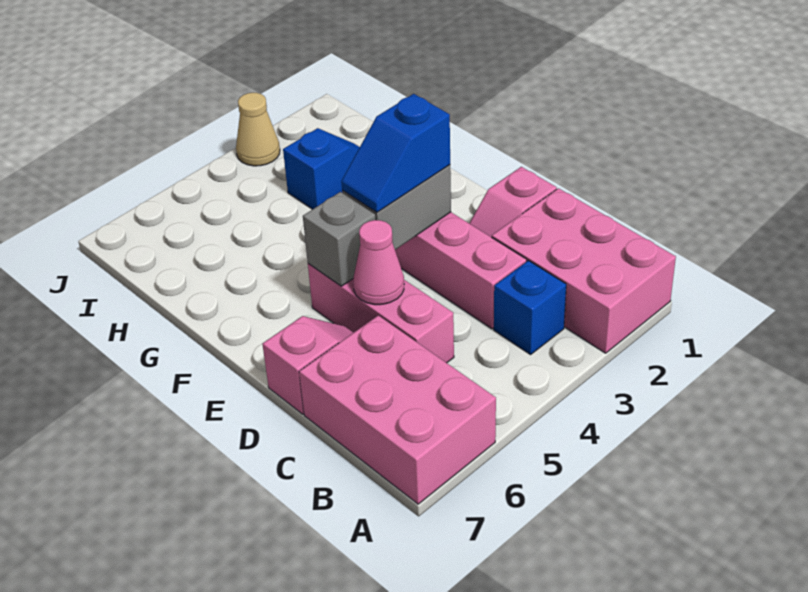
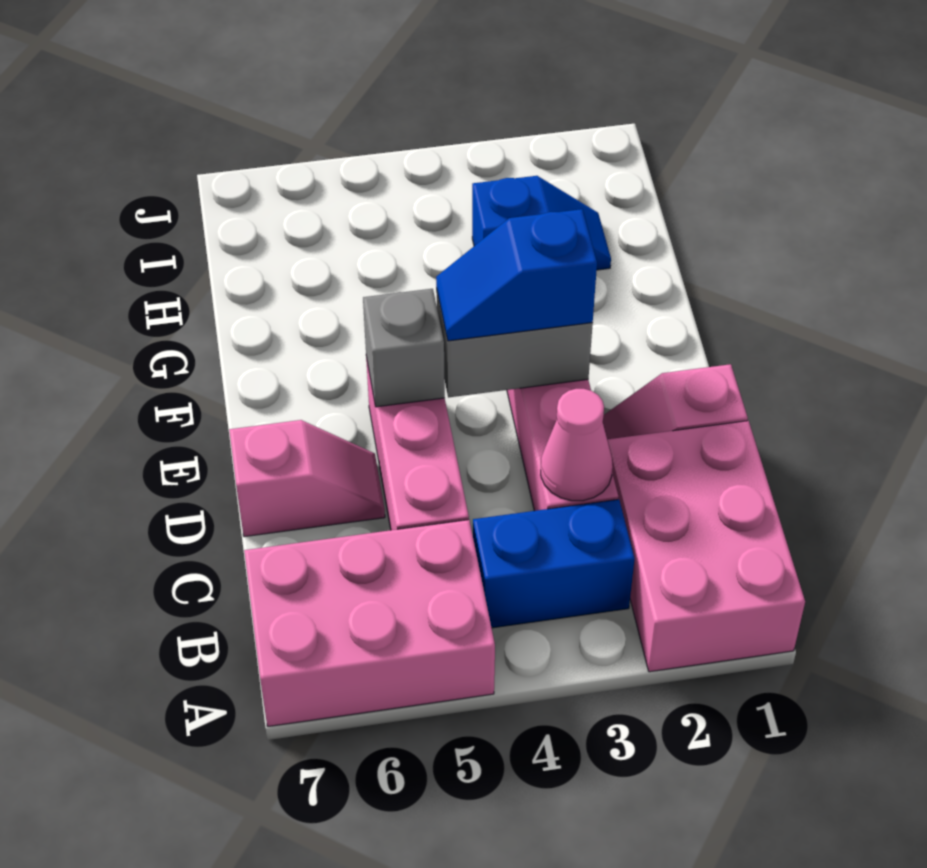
pink 2x3 brick [299,315,496,504] -> pink 2x3 brick turned to [244,520,495,726]
blue 1x1 brick [494,261,566,355] -> blue 1x2 brick [473,499,635,628]
pink 1x1 cone [353,220,404,305] -> pink 1x1 cone moved to [541,389,613,501]
tan 1x1 cone [236,93,280,166] -> none

